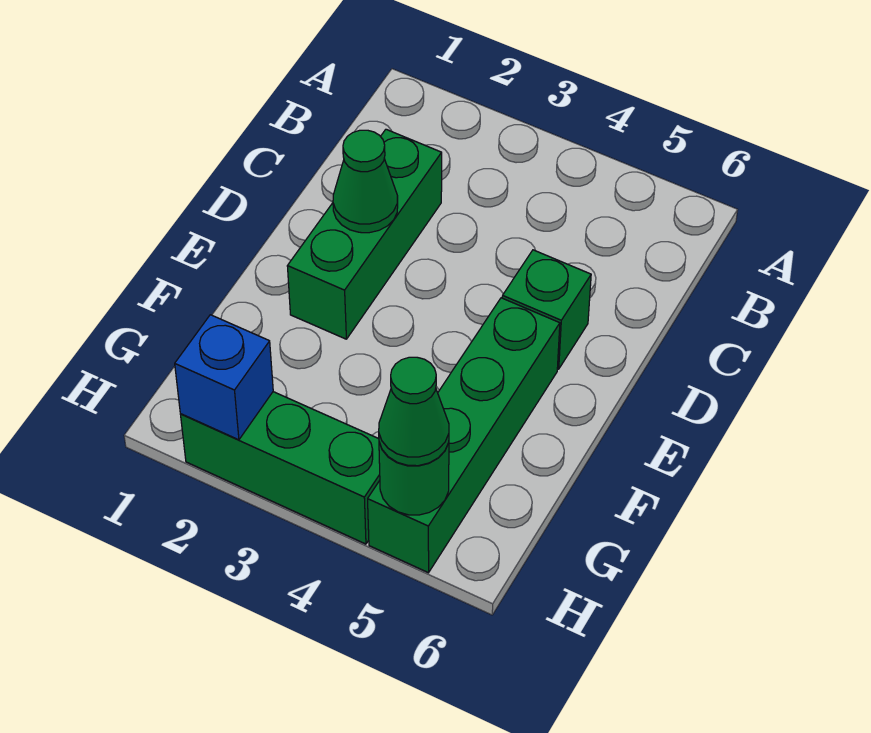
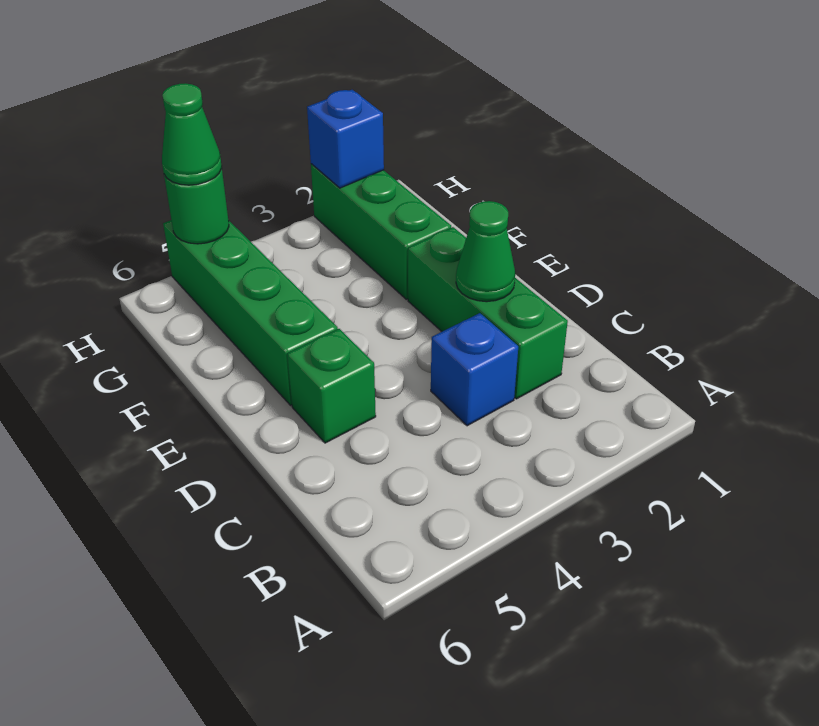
none -> blue 1x1 brick [431,313,518,426]
green 1x3 brick [180,392,380,544] -> green 1x3 brick turned to [311,164,451,299]

